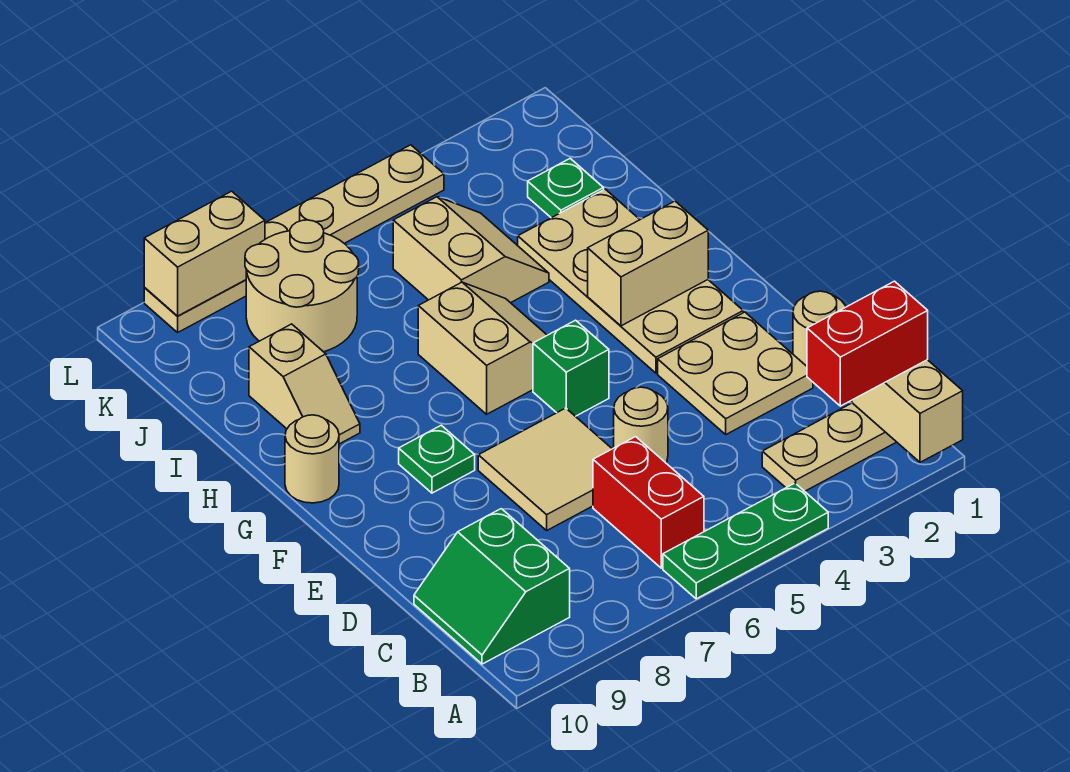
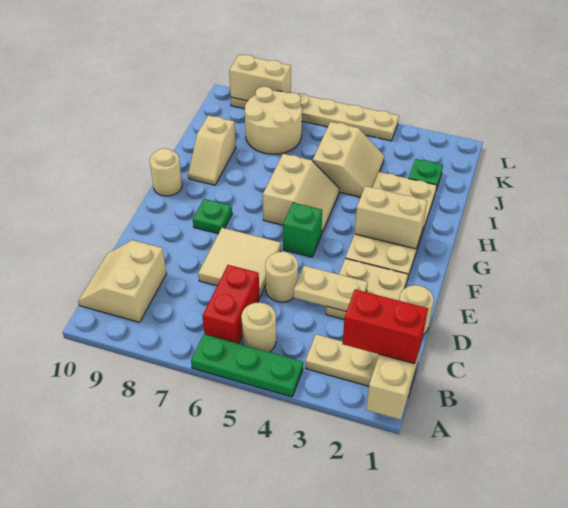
none -> tan 1x1 round brick [241,302,276,352]
green 2x2 slope [414,509,570,664] -> tan 2x2 slope [78,240,166,322]
none -> tan 1x2 plate [294,266,368,311]

